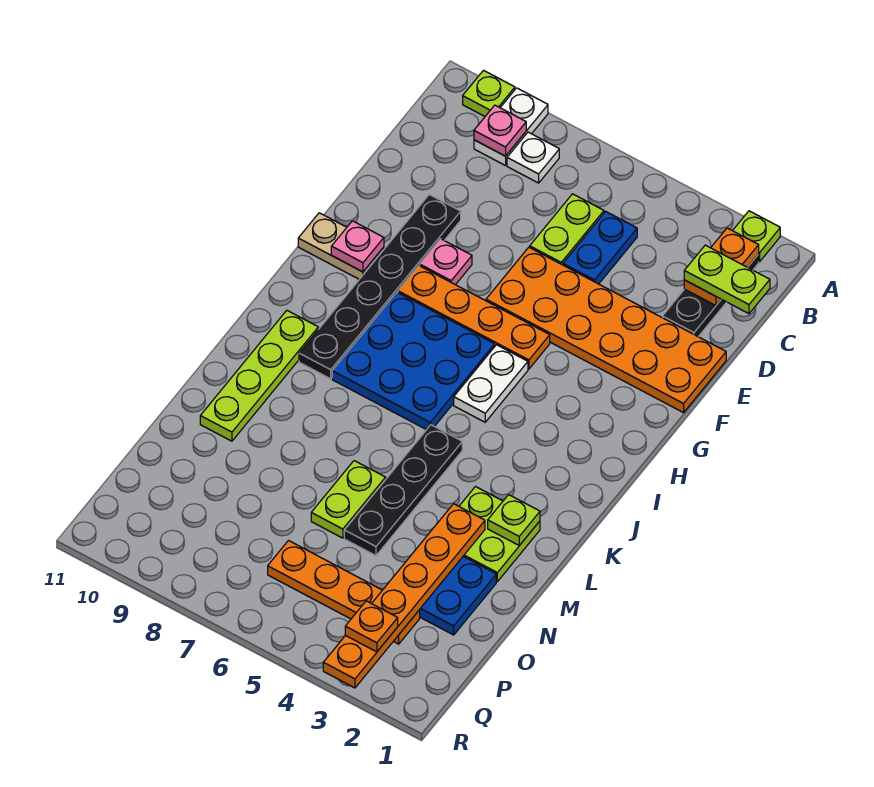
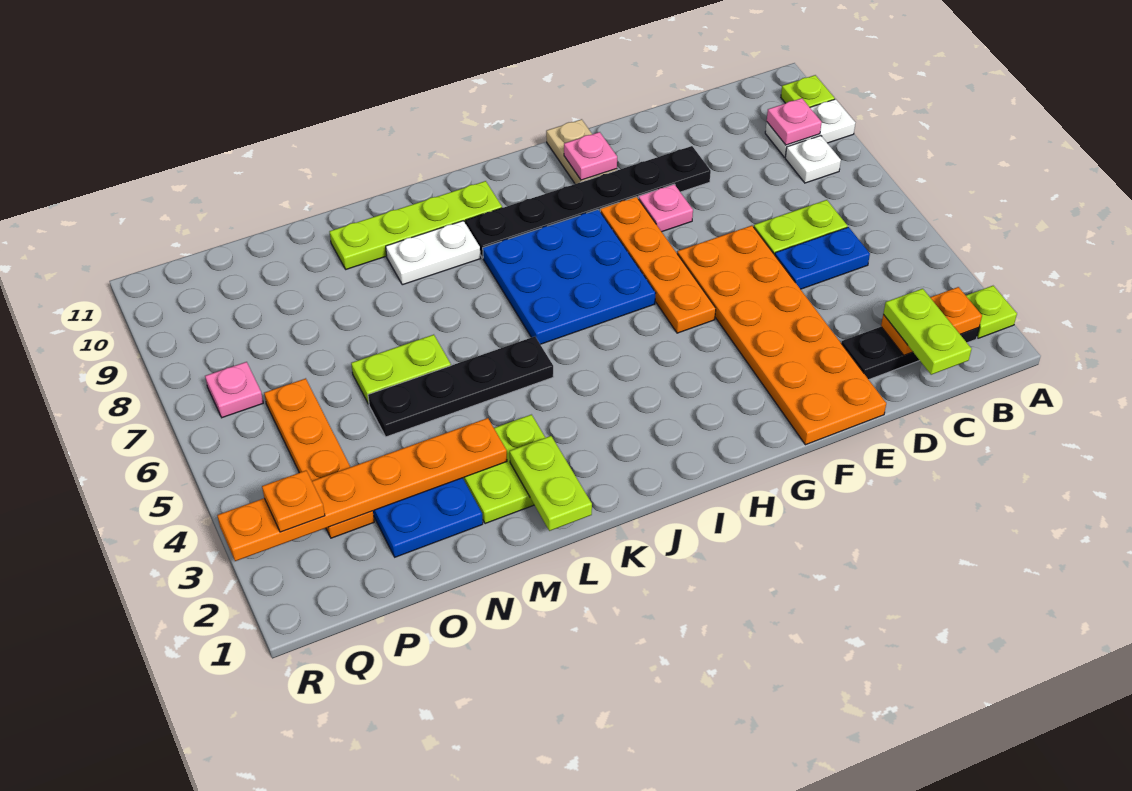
white 1x2 plate [454,345,528,422] -> white 1x2 plate moved to [386,221,481,285]
lime 1x1 plate [488,495,540,545] -> lime 1x2 plate [510,436,592,531]
none -> pink 1x1 plate [205,362,263,418]

